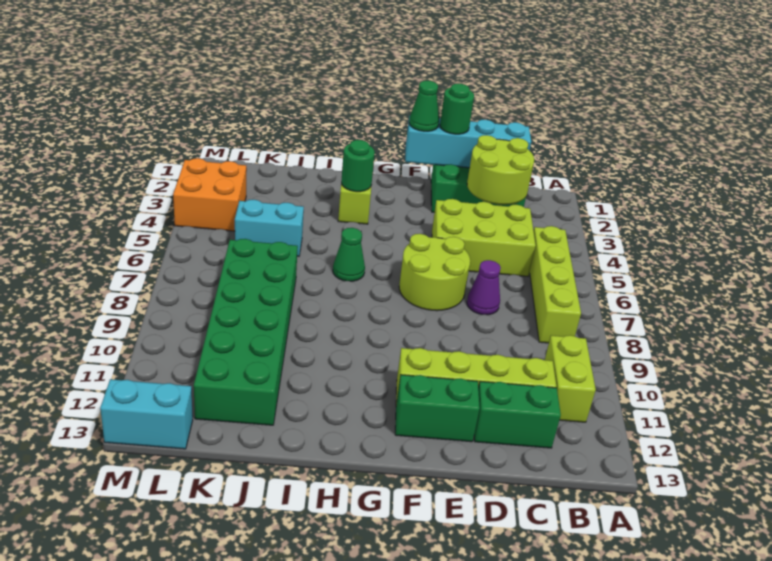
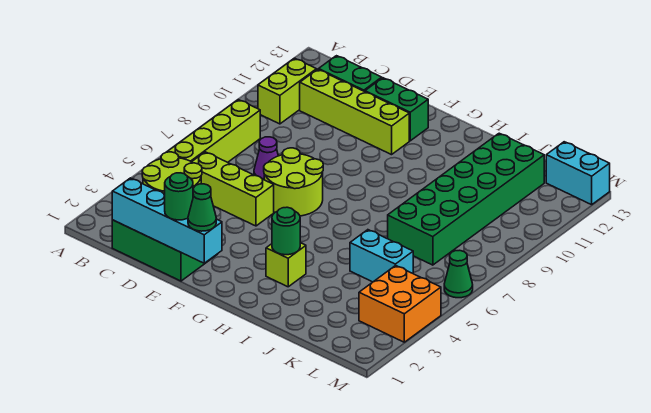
lime 2x3 brick [432,199,536,276] -> lime 1x3 brick [192,152,274,226]
green 1x1 cone [333,228,365,281] -> green 1x1 cone moved to [444,250,473,298]

